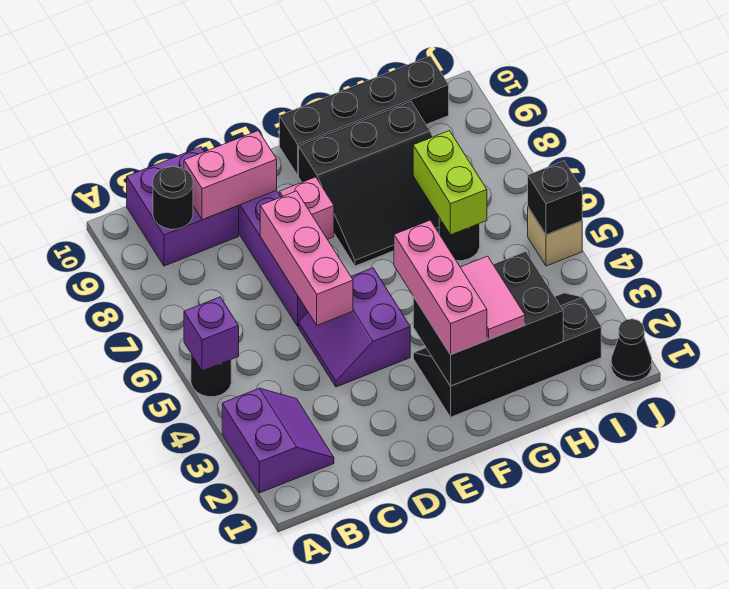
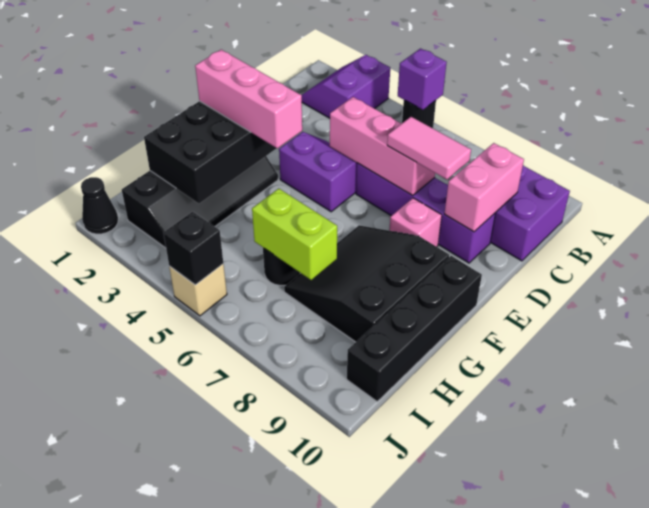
purple 2x2 slope [222,388,334,493] -> purple 2x2 slope turned to [302,55,390,118]
black 1x1 round brick [153,166,193,229] -> none
pink 1x2 tile [460,256,525,339] -> pink 1x2 tile moved to [387,117,471,180]

